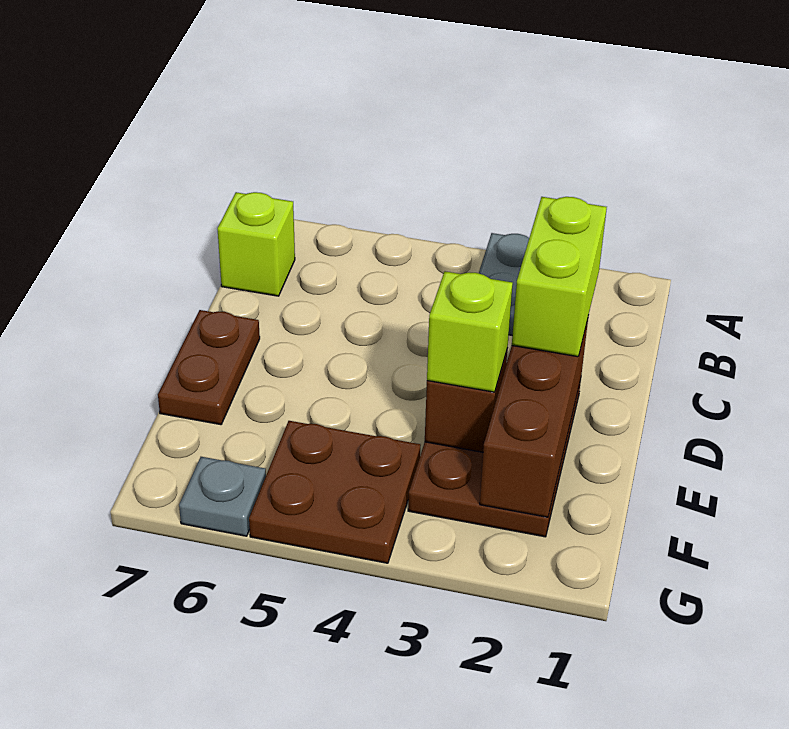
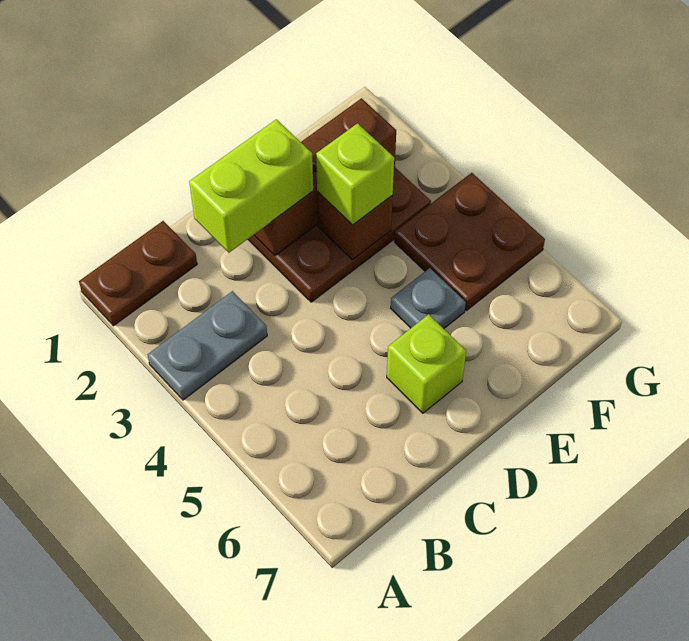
lime 1x1 brick [217,192,295,296] -> lime 1x1 brick moved to [387,314,466,413]
brown 1x2 plate [158,310,260,425] -> brown 1x2 plate moved to [79,221,197,326]
grey 1x1 plate [179,457,266,536] -> grey 1x1 plate moved to [391,268,466,329]

